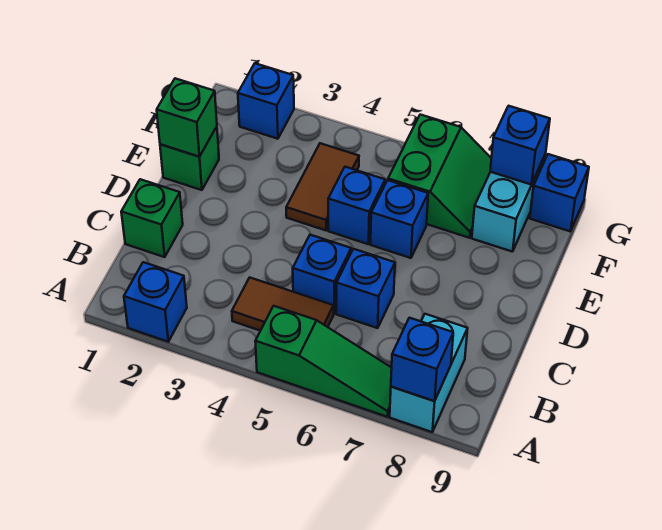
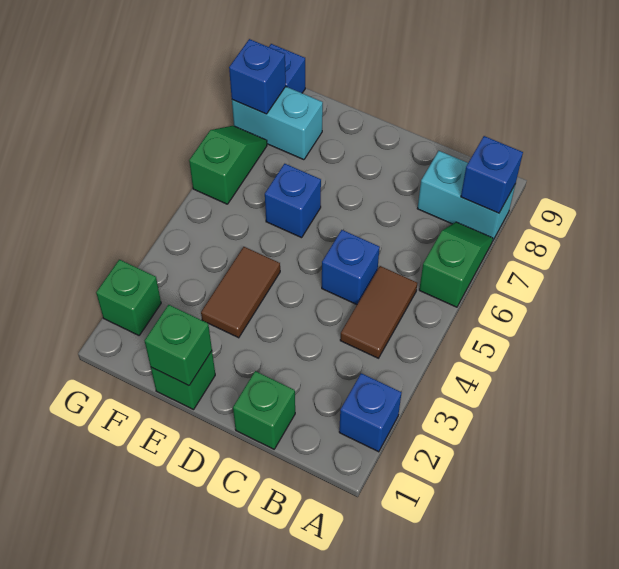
green 1x3 slope [255,306,392,417] -> green 1x2 slope [419,222,493,307]
blue 1x1 brick [336,249,395,328] -> none
brown 1x2 tile [286,143,359,230] -> brown 1x2 tile turned to [201,247,280,338]
blue 1x1 brick [328,167,385,244] -> none
green 2x2 slope [388,115,491,238] -> green 1x2 slope [189,126,267,204]
blue 1x1 brick [238,63,294,139] -> green 1x1 brick [96,260,161,335]

